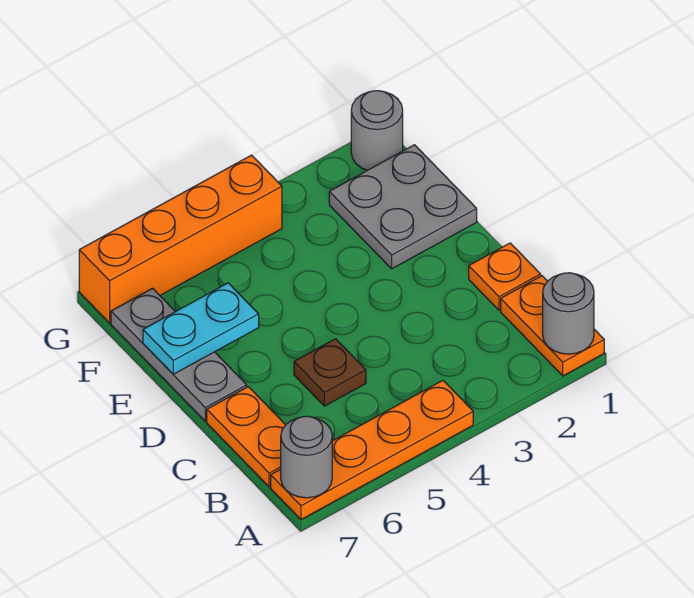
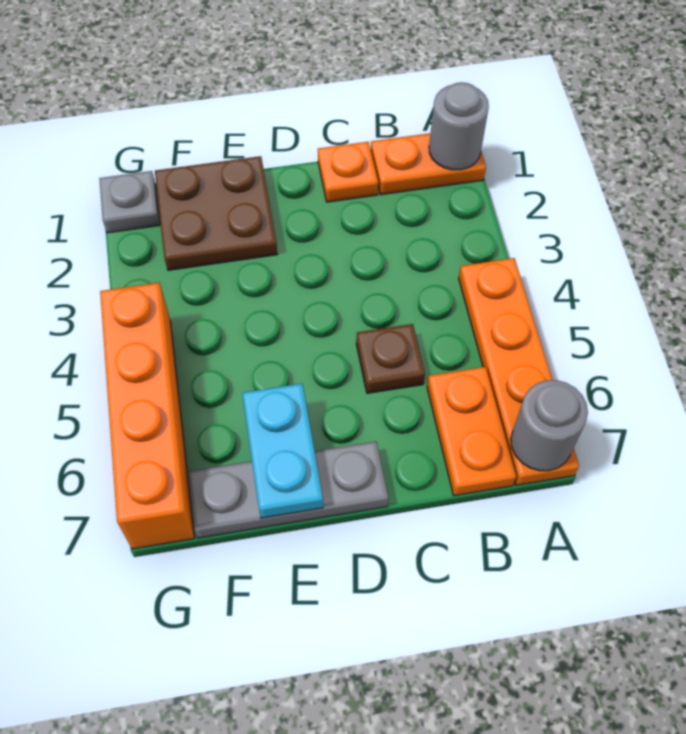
orange 1x2 plate [207,387,285,487] -> orange 1x2 plate turned to [427,367,516,496]
grey 2x2 plate [329,145,477,269] -> brown 2x2 plate [155,156,277,270]
grey 1x1 round brick [351,91,403,170] -> grey 1x1 plate [99,171,160,233]

